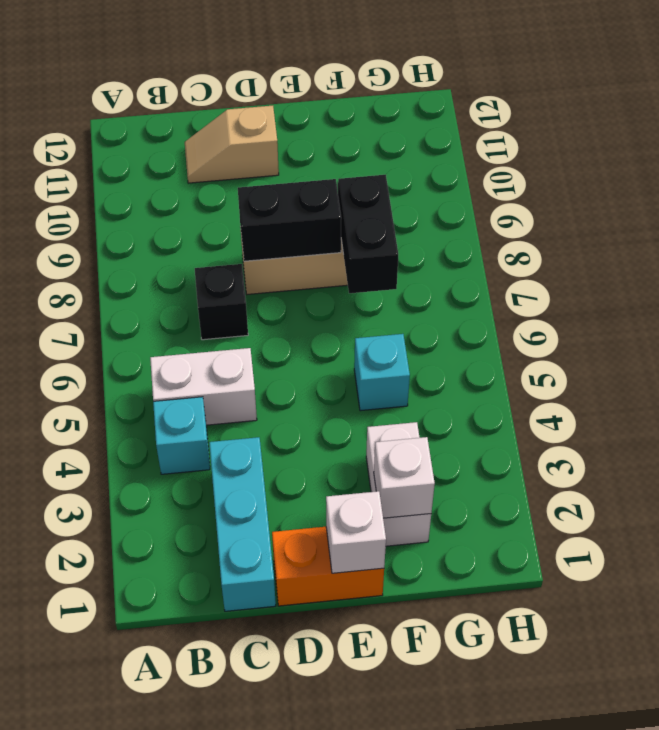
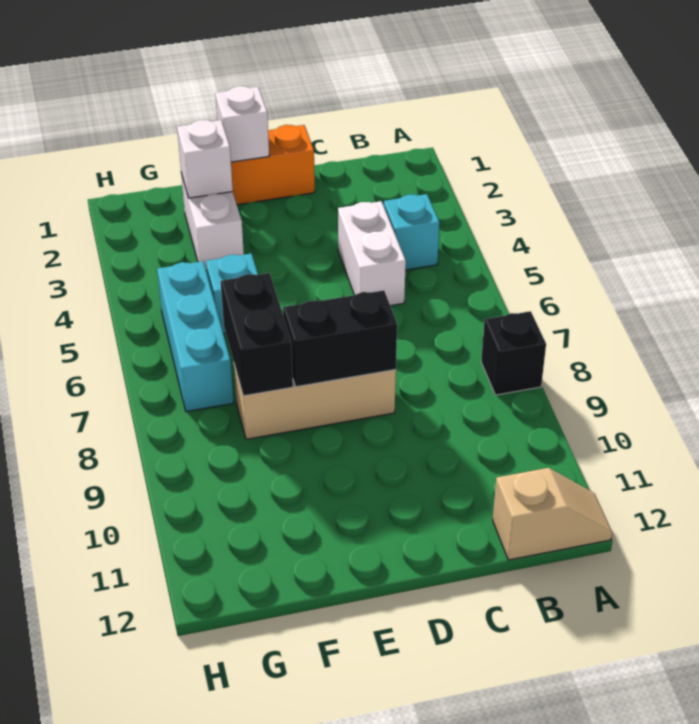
white 1x2 brick [150,348,257,425] -> white 1x2 brick turned to [338,201,406,306]
cyan 1x3 brick [209,437,276,611] -> cyan 1x3 brick moved to [157,261,234,412]
black 1x1 brick [195,264,248,340] -> black 1x1 brick moved to [481,311,546,395]
tan 1x2 slope [185,106,279,183] -> tan 1x2 slope moved to [493,468,612,560]

